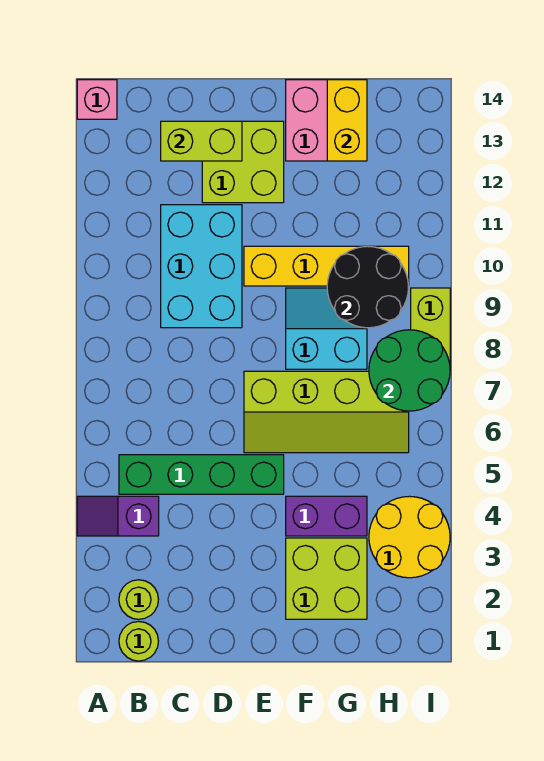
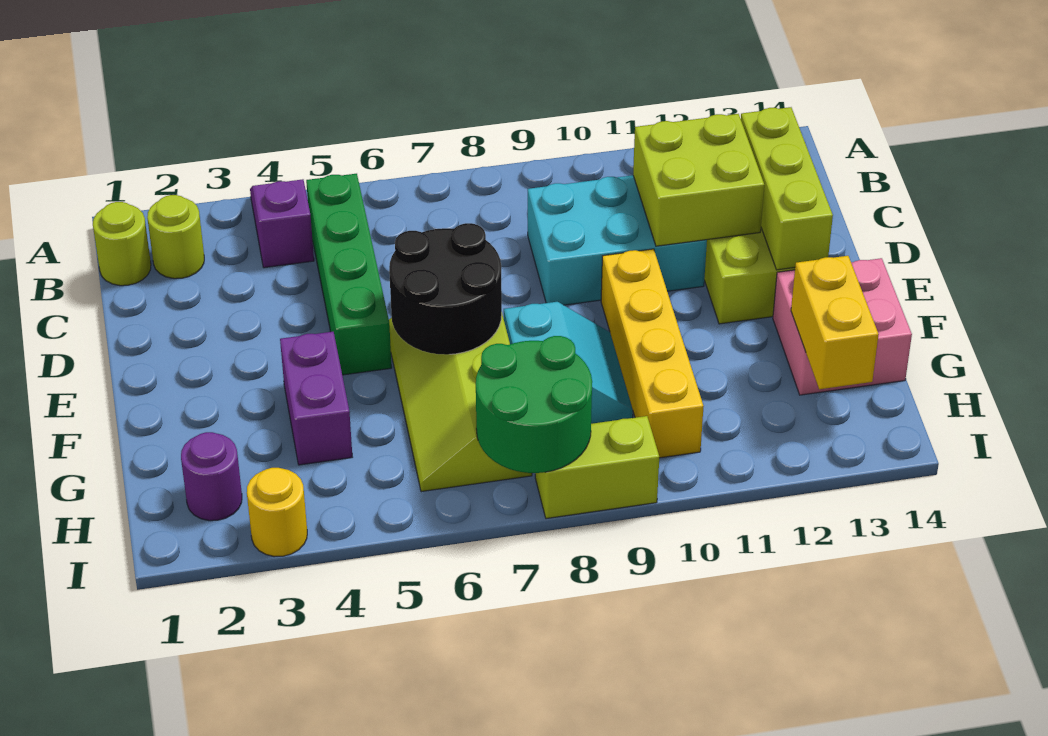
pink 1x1 brick [77,80,117,119] -> none
lime 1x2 brick [161,121,242,161] -> lime 1x3 brick [741,107,833,270]
lime 2x2 brick [286,538,367,619] -> lime 2x2 brick moved to [633,114,764,246]
black 2x2 round brick [327,246,408,328] -> black 2x2 round brick moved to [389,223,502,355]
yellow 1x2 brick [327,80,367,161] -> yellow 1x2 brick turned to [791,256,879,389]
none -> purple 1x1 round brick [181,432,242,521]
yellow 2x2 round brick [369,496,450,578] -> yellow 1x1 round brick [247,468,307,556]

